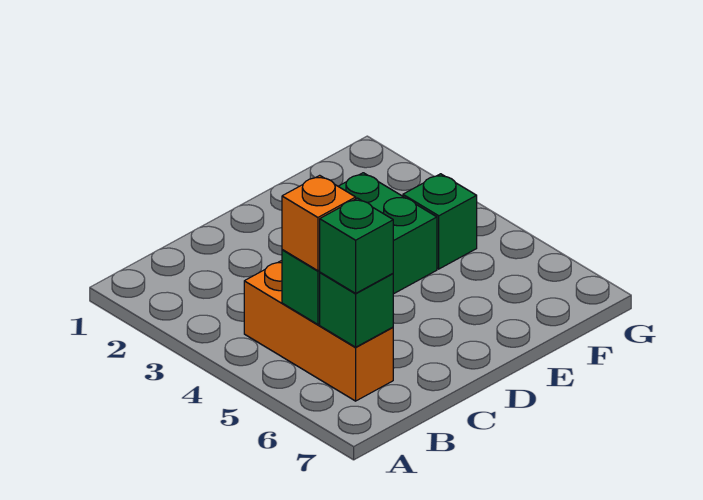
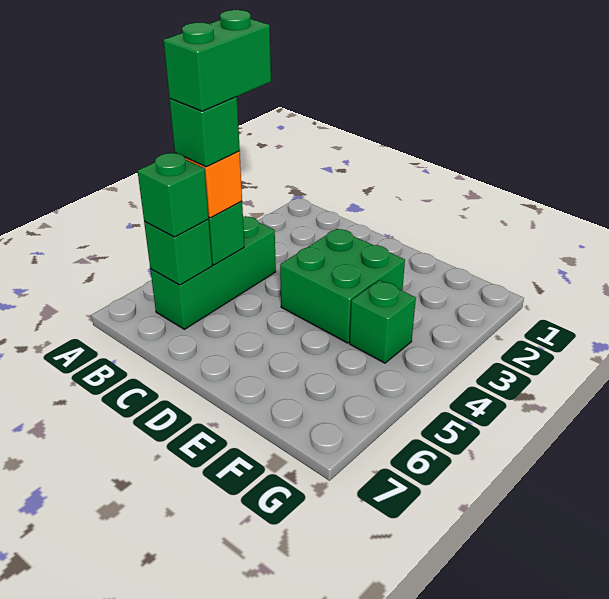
orange 1x3 brick [244,261,393,401] -> green 1x3 brick [150,216,276,329]
none -> green 1x2 brick [164,10,271,111]
none -> green 1x1 brick [169,97,240,167]

